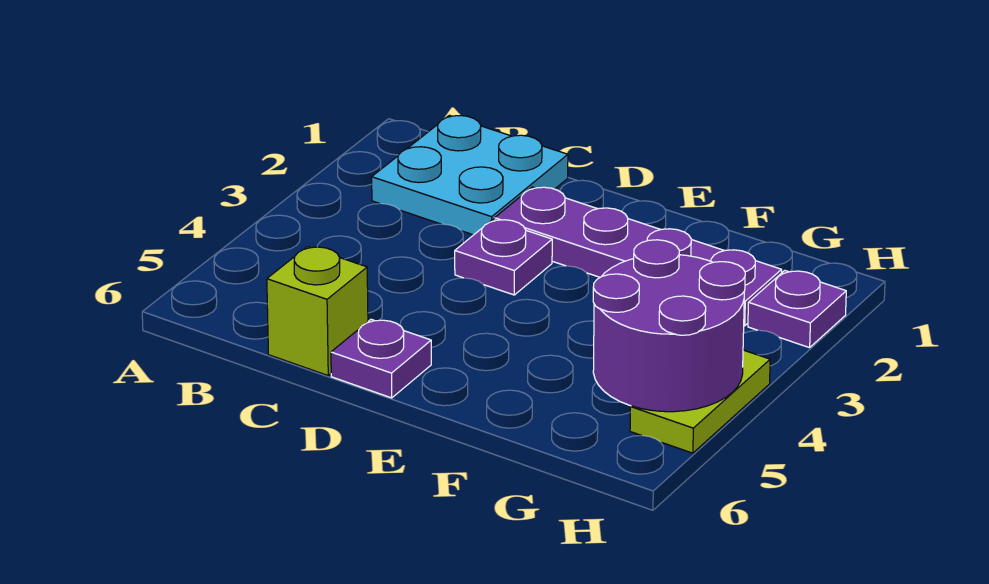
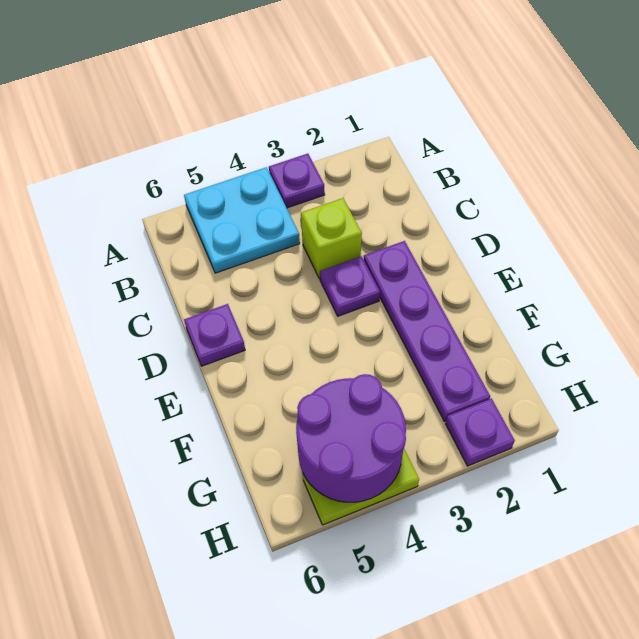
none -> purple 1x1 plate [269,154,325,208]
cyan 2x2 plate [372,116,568,235] -> cyan 2x2 plate moved to [184,167,300,273]
lime 1x1 brick [267,247,368,375] -> lime 1x1 brick moved to [301,198,362,279]

